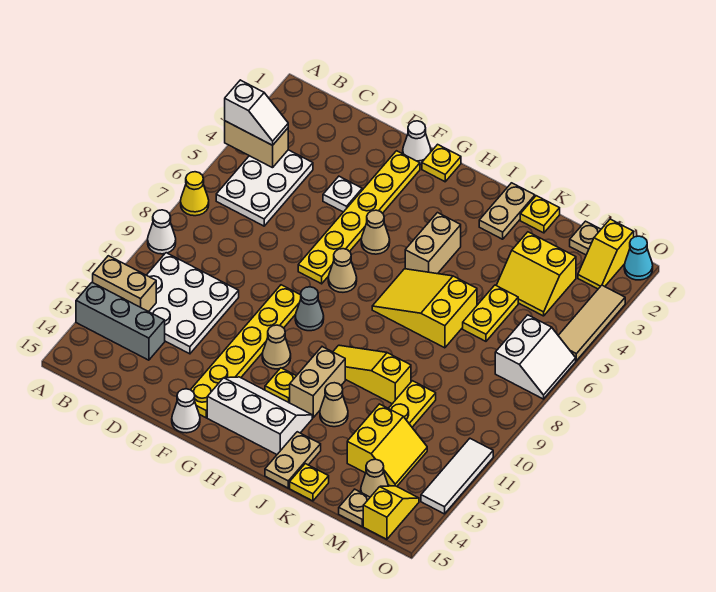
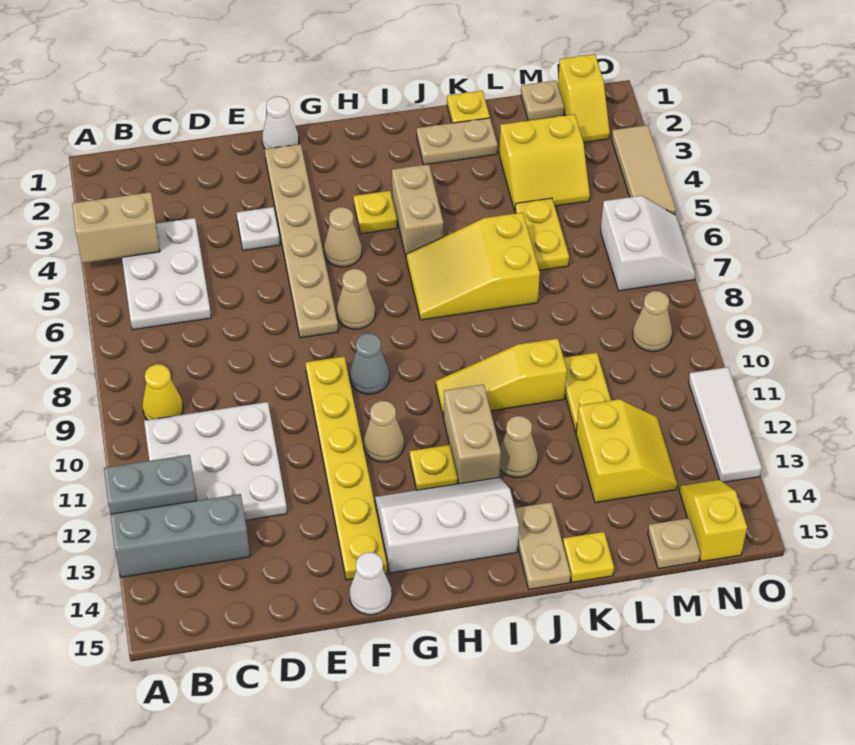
white 1x2 slope [225,80,288,145] -> none
yellow 1x1 cone [181,172,209,216] -> yellow 1x1 cone moved to [142,364,183,420]
white 1x1 cone [148,210,176,254] -> none
tan 1x2 brick [93,256,156,312] -> grey 1x2 brick [104,455,197,514]
yellow 1x6 plate [298,151,420,284] -> tan 1x6 plate [265,144,338,338]
yellow 1x1 plate [422,144,461,182] -> yellow 1x1 plate moved to [354,191,397,234]
tan 1x2 plate [479,183,535,239] -> tan 1x2 plate turned to [417,118,497,165]
tan 1x1 cone [361,459,388,497] -> tan 1x1 cone moved to [633,291,672,352]
cyan 1x1 cone [624,236,653,280] -> none

